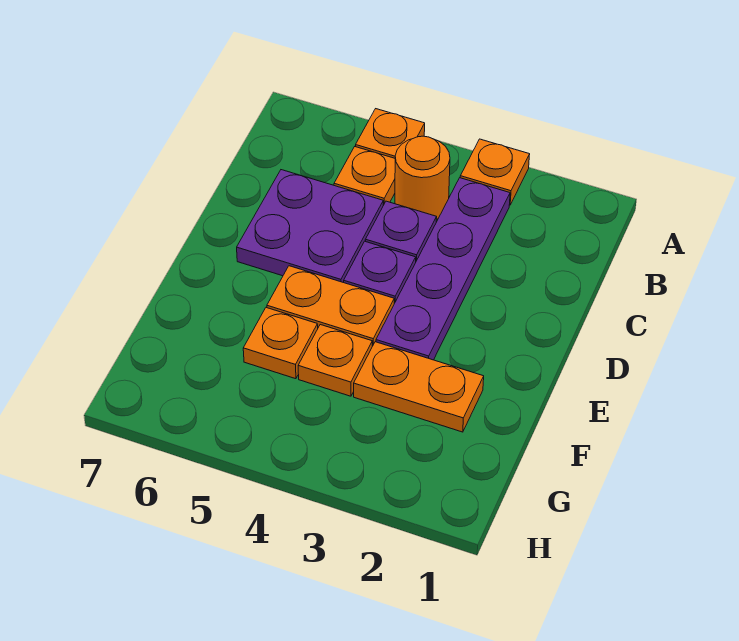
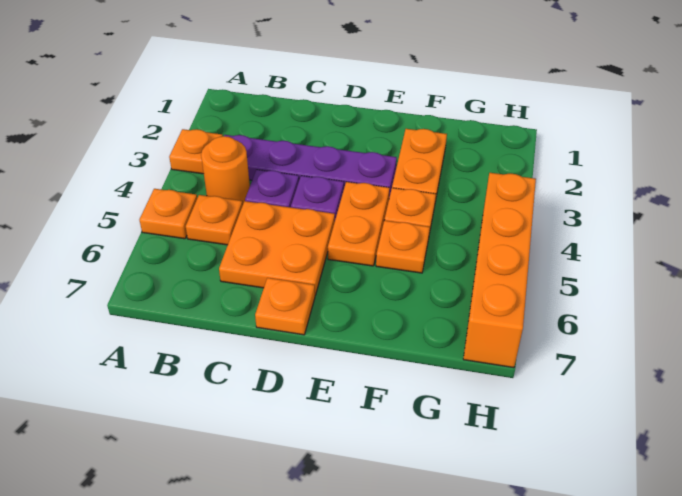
purple 2x2 plate [237,170,383,283] -> orange 2x2 plate [219,201,335,295]
none -> orange 1x1 plate [255,278,315,335]
none -> orange 1x4 brick [463,173,536,368]

